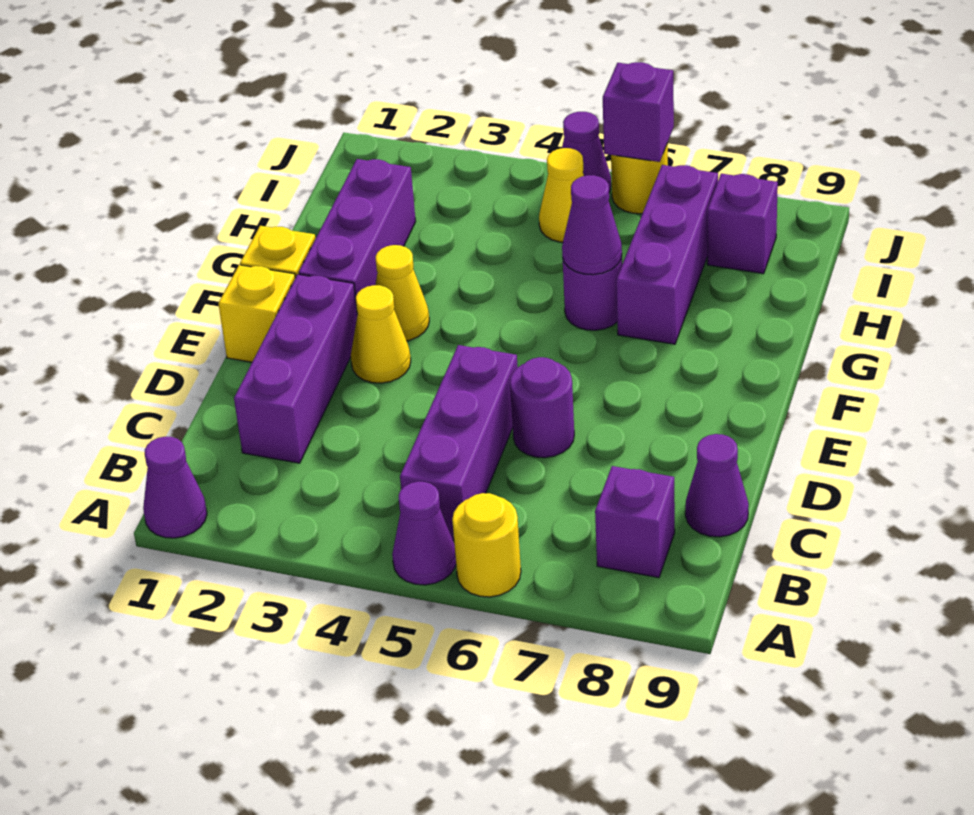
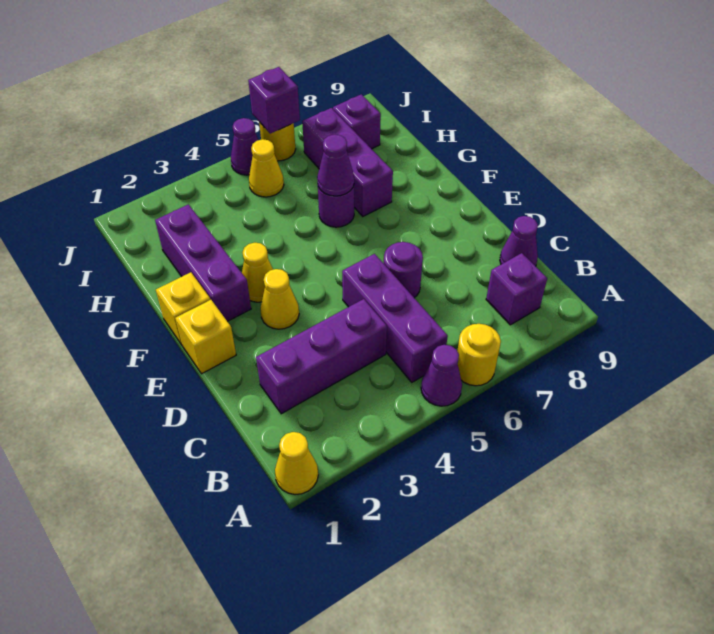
purple 1x1 cone [143,437,207,538] -> yellow 1x1 cone [275,432,318,495]
purple 1x3 brick [234,274,357,463] -> purple 1x3 brick turned to [256,299,387,414]

